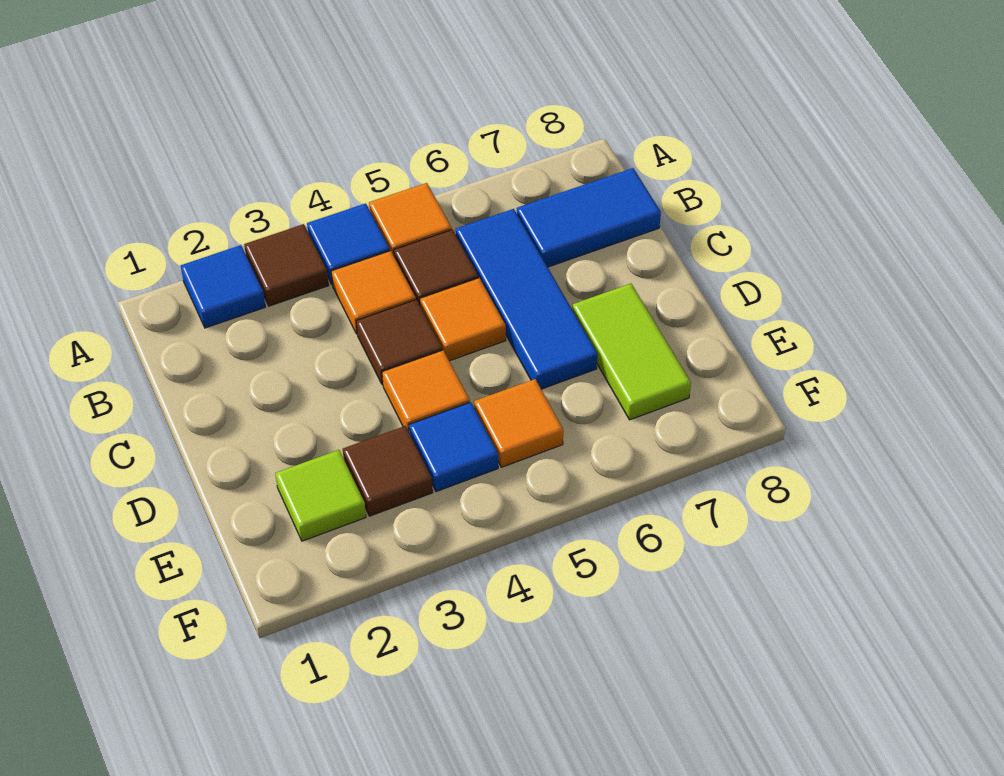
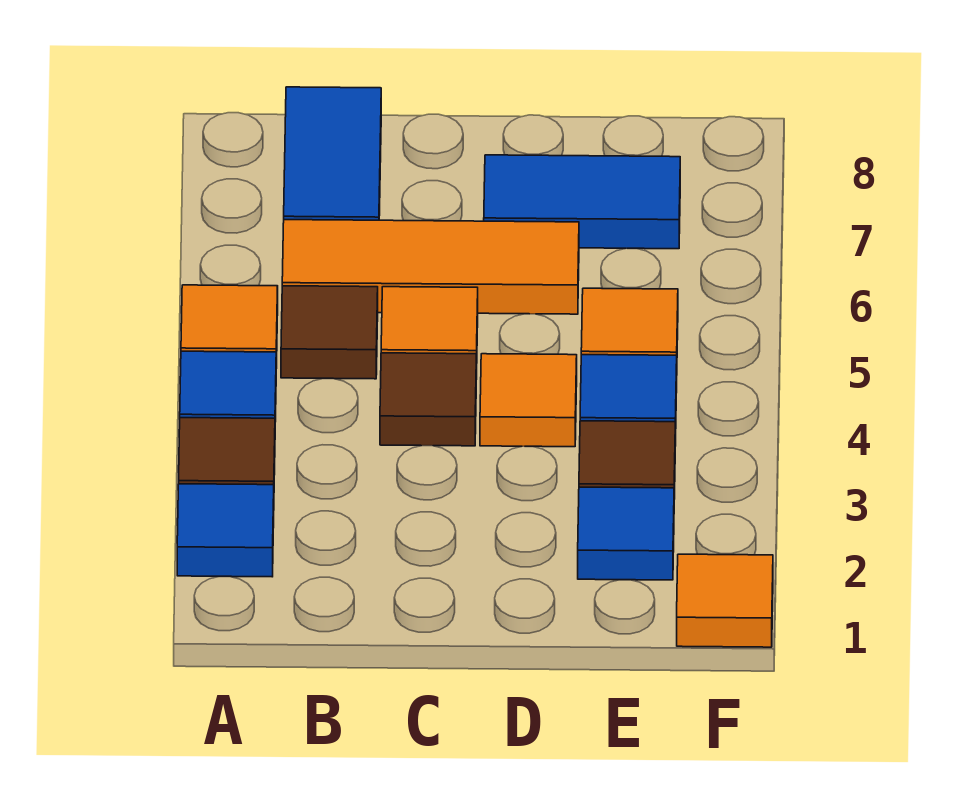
orange 1x1 tile [331,251,416,334] -> orange 1x1 tile moved to [677,554,773,647]
blue 1x3 tile [456,209,597,389] -> orange 1x3 tile [282,220,579,314]
lime 1x2 tile [572,284,691,420] -> blue 1x2 tile [484,155,680,249]
lime 1x1 tile [275,450,366,541] -> blue 1x1 tile [578,487,674,580]

